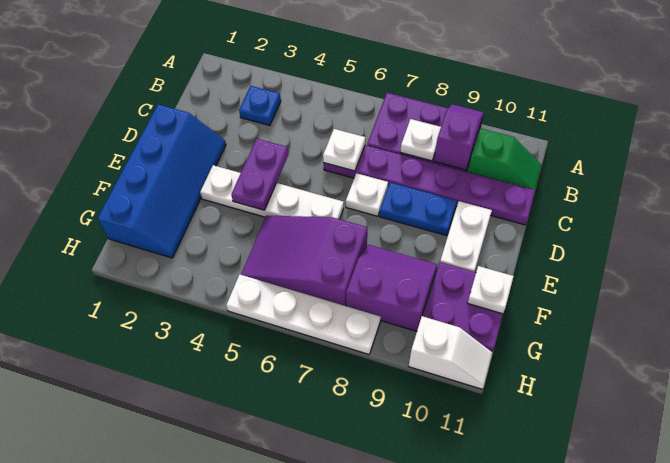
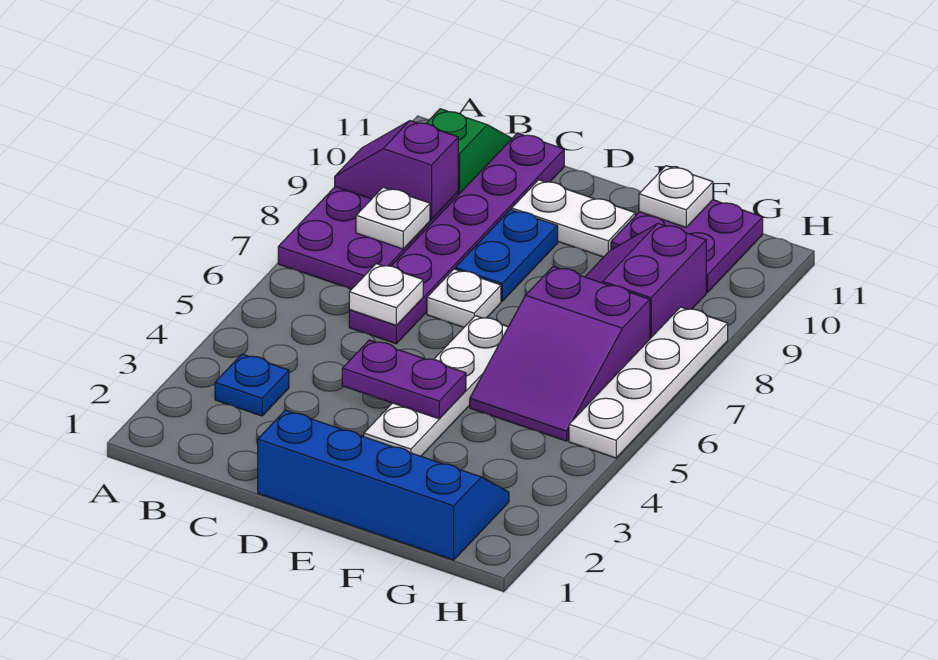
white 1x2 slope [409,316,492,389] -> none

